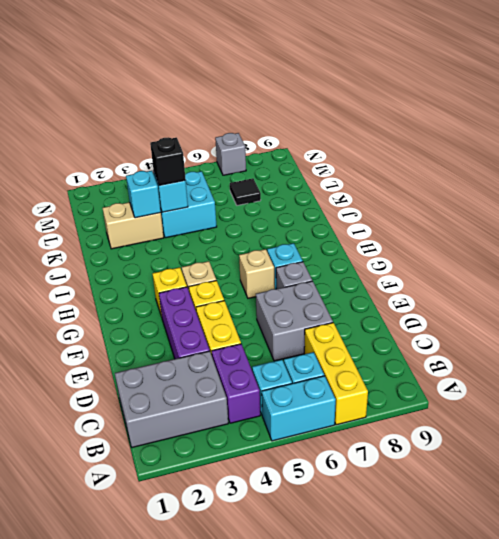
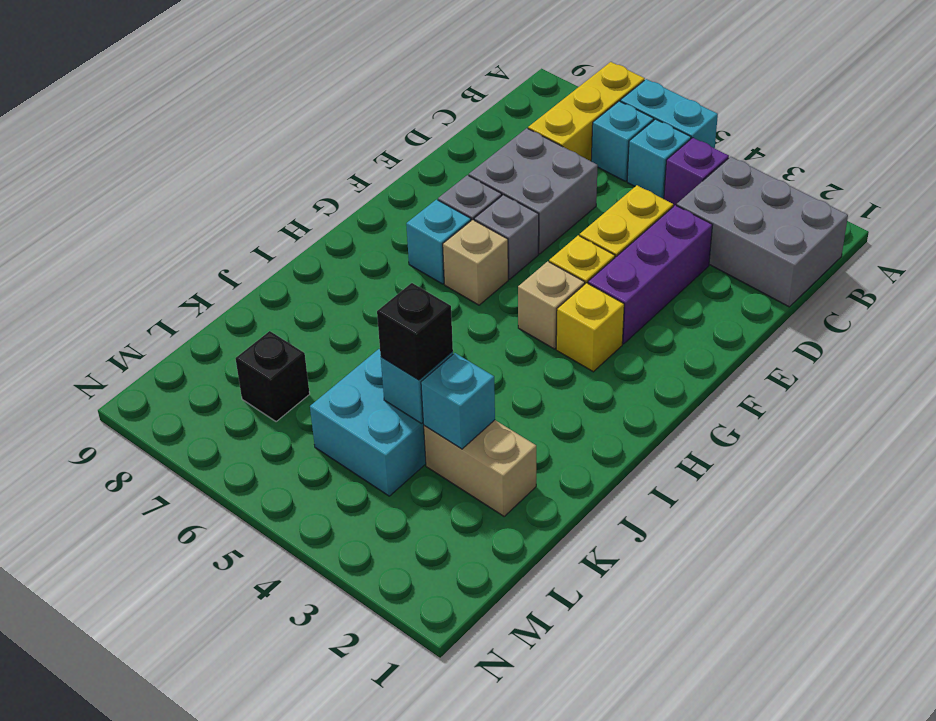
purple 1x2 brick [212,344,260,423] -> purple 1x1 brick [664,138,729,207]
black 1x1 tile [230,178,261,205] -> black 1x1 brick [235,331,310,422]
grey 1x1 brick [215,133,246,175] -> grey 1x1 brick moved to [474,195,539,279]

